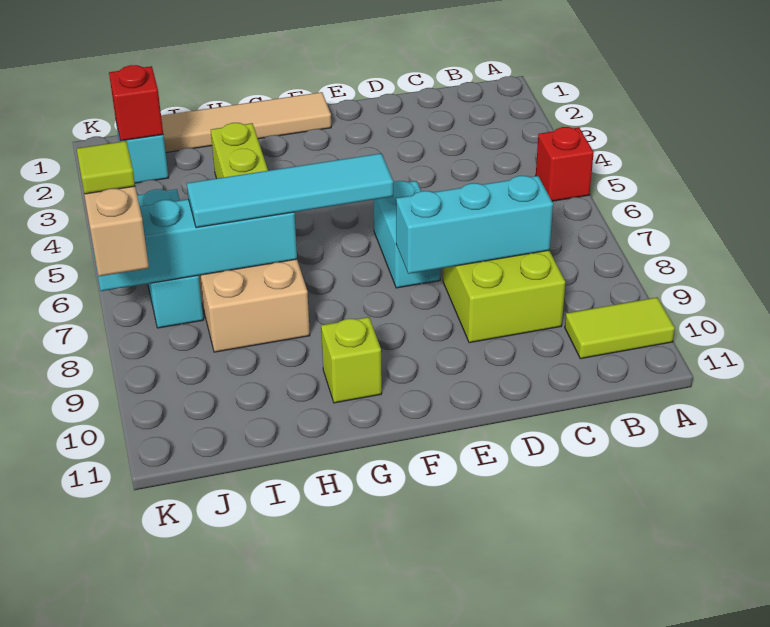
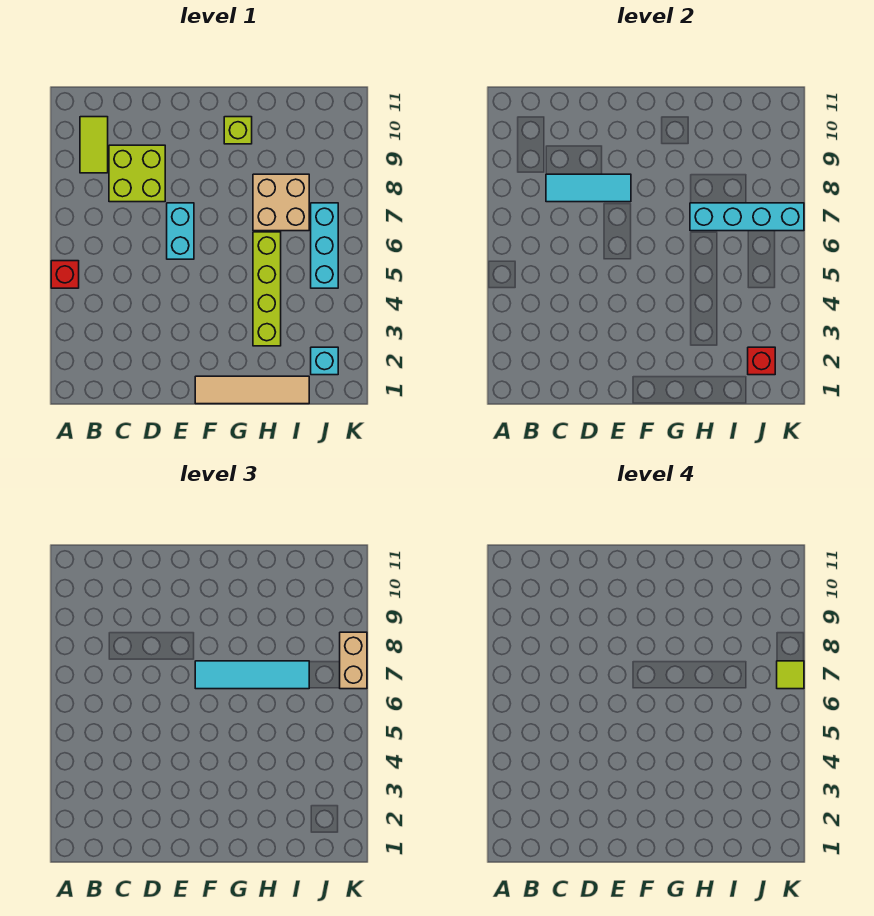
lime 1x2 tile [565,298,675,359] -> lime 1x2 tile turned to [80,117,108,173]
cyan 1x3 brick [396,176,553,274] -> cyan 1x3 tile [546,174,631,202]

